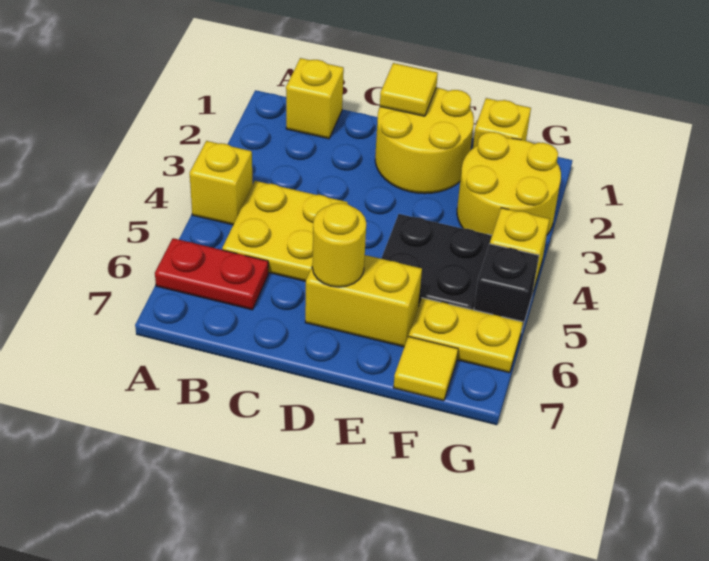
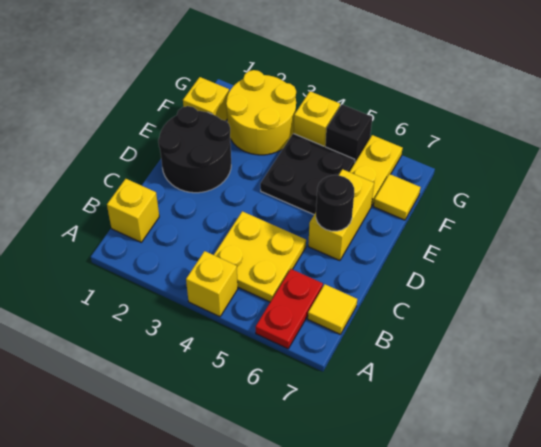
yellow 2x2 round brick [375,87,474,194] -> black 2x2 round brick [158,106,231,193]
yellow 1x1 tile [380,63,438,116] -> yellow 1x1 tile moved to [308,284,357,335]
yellow 1x1 round brick [312,203,366,287] -> black 1x1 round brick [316,175,354,231]

